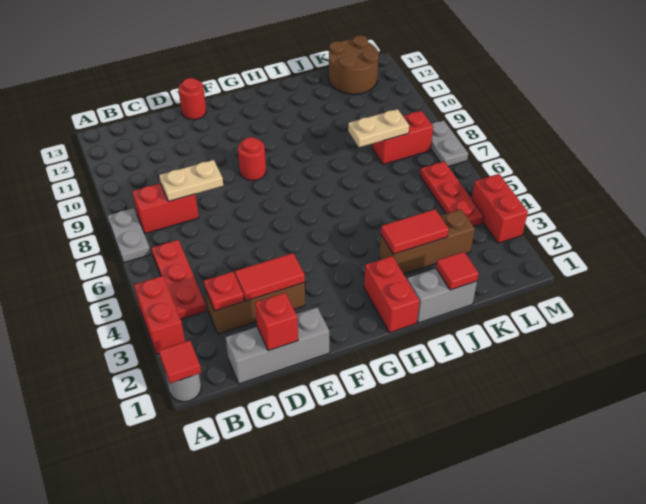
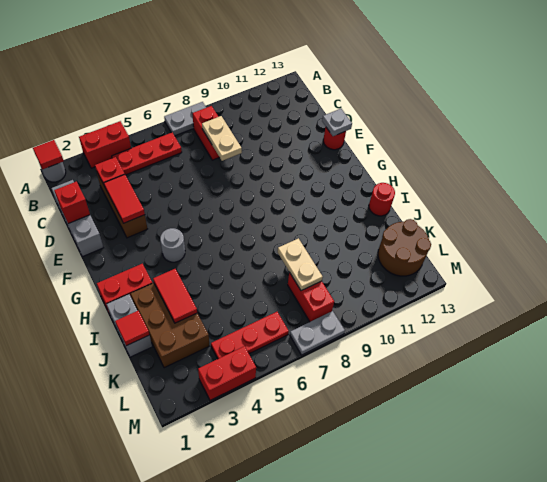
none -> grey 1x1 plate [322,109,352,136]
red 1x1 round brick [238,137,266,181] -> red 1x1 round brick moved to [369,183,395,216]
none -> grey 1x1 round brick [160,228,185,262]
brown 1x3 brick [379,209,475,274] -> brown 2x3 brick [130,283,209,368]

